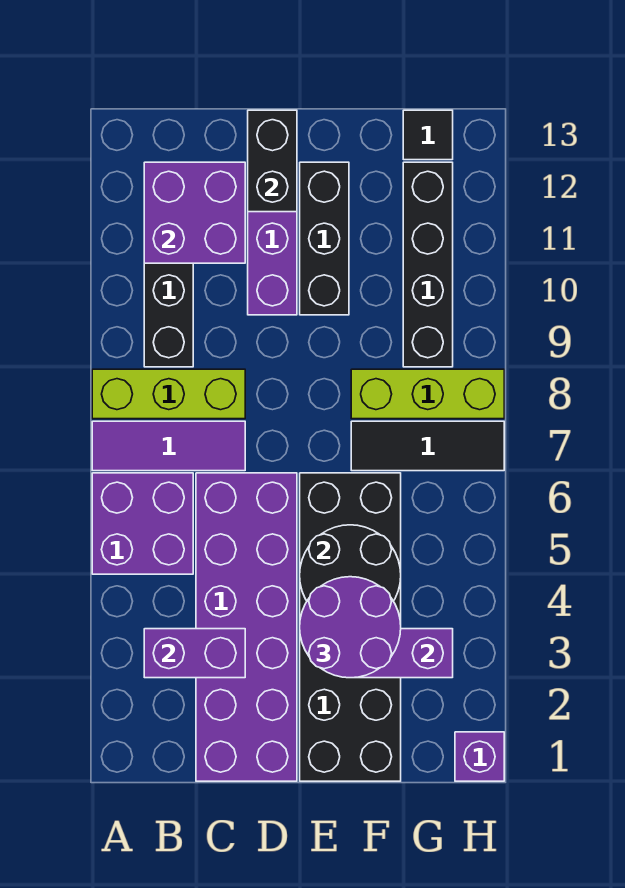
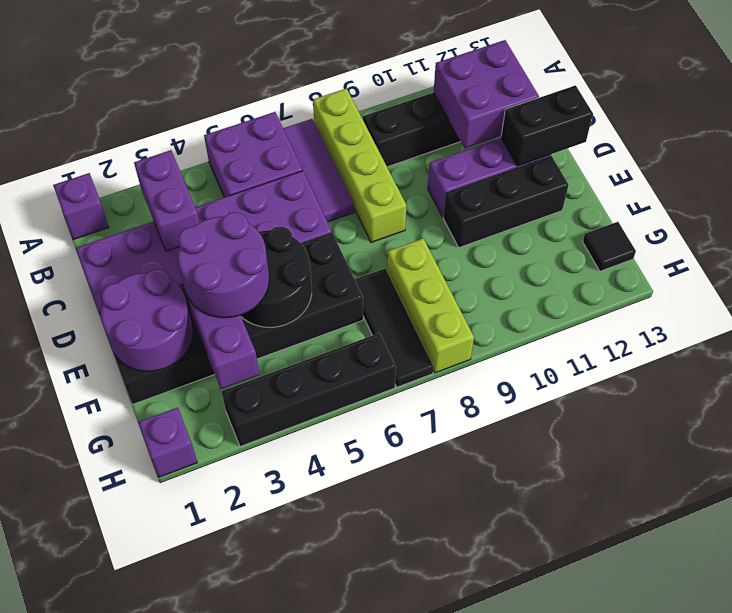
none -> purple 1x1 brick [53,173,109,240]
lime 1x3 brick [92,369,245,419] -> lime 1x4 brick [313,88,407,242]
none -> purple 2x2 round brick [101,269,193,371]
black 1x4 brick [403,162,453,367] -> black 1x4 brick moved to [222,333,396,447]

